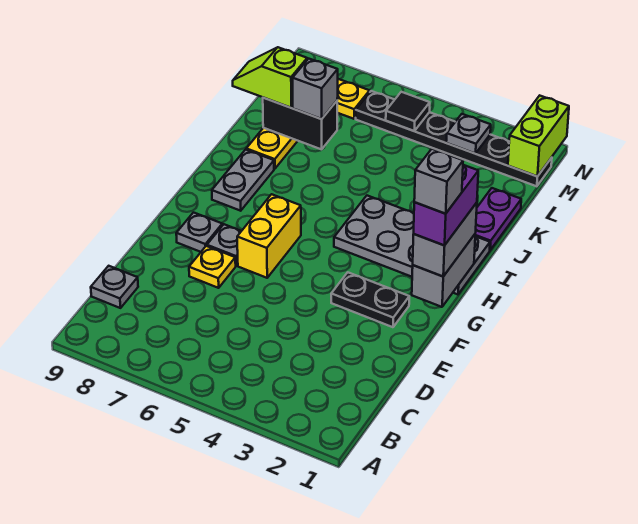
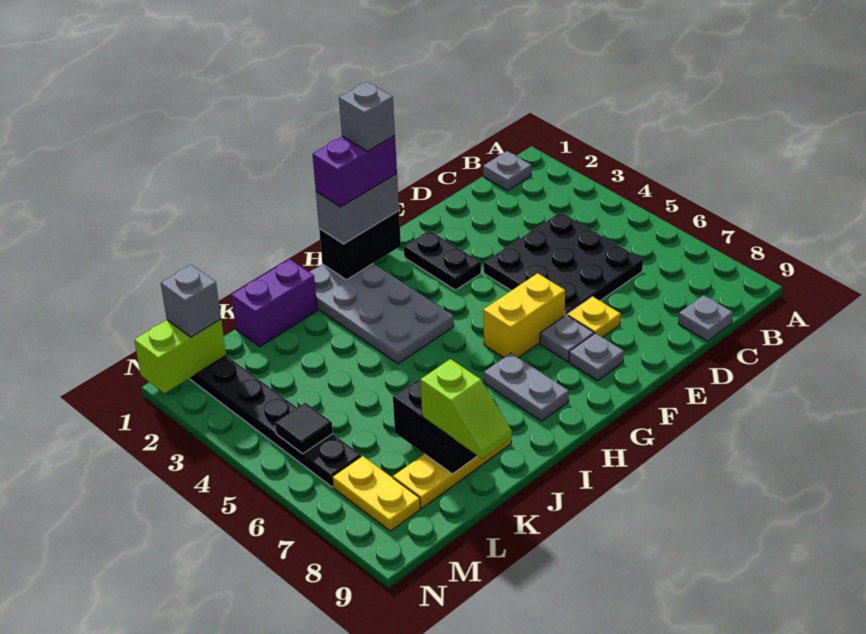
none -> black 3x3 plate [484,212,643,315]
grey 1x2 brick [412,234,475,307] -> black 1x2 brick [319,211,401,280]
grey 1x2 plate [212,150,274,211] -> grey 1x2 plate turned to [484,353,569,421]
purple 1x2 plate [475,188,521,250] -> purple 1x2 brick [231,259,317,346]
grey 1x1 brick [293,59,338,119] -> grey 1x1 brick moved to [161,265,221,337]
grey 1x1 plate [446,114,491,154] -> grey 1x1 plate moved to [483,151,531,191]

